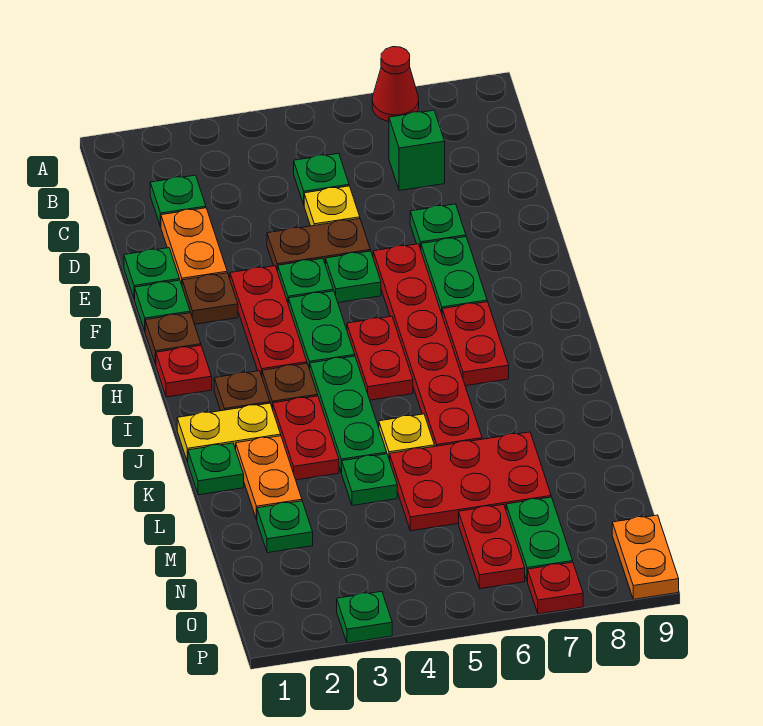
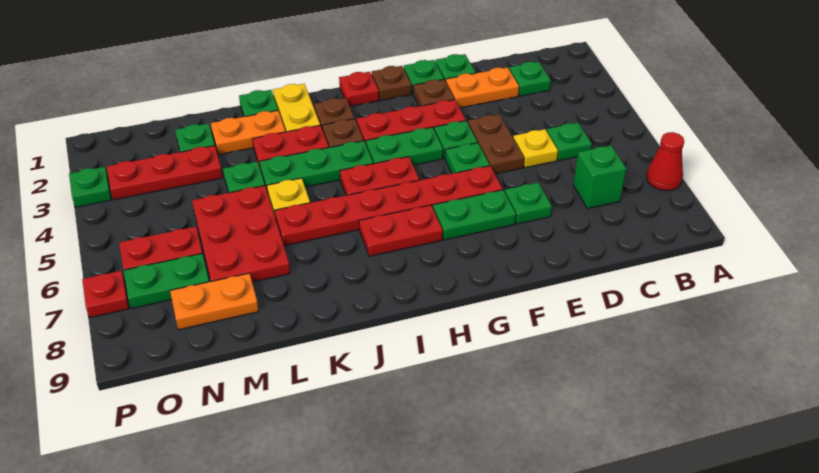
none -> red 1x3 plate [107,146,223,200]
orange 1x2 plate [612,515,679,599] -> orange 1x2 plate moved to [170,273,259,330]

